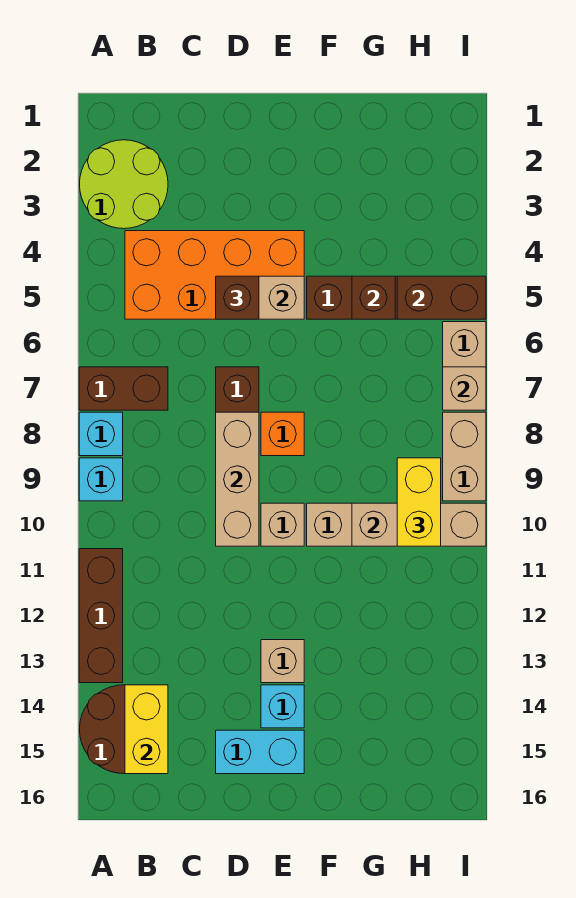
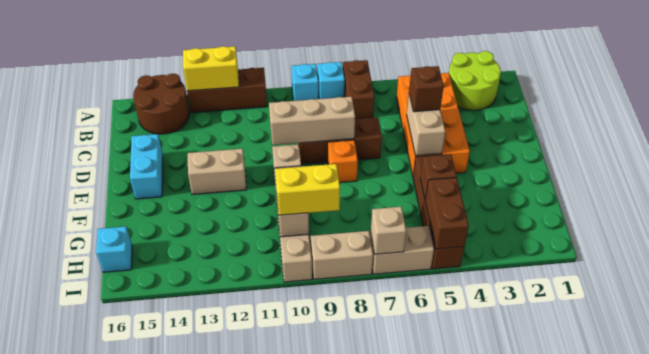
yellow 1x2 brick [125,685,168,774] -> yellow 1x2 brick moved to [183,46,239,91]
tan 1x1 brick [261,640,304,683] -> tan 1x2 brick [188,149,246,194]
cyan 1x1 brick [261,685,304,728] -> cyan 1x1 brick moved to [96,226,132,272]

